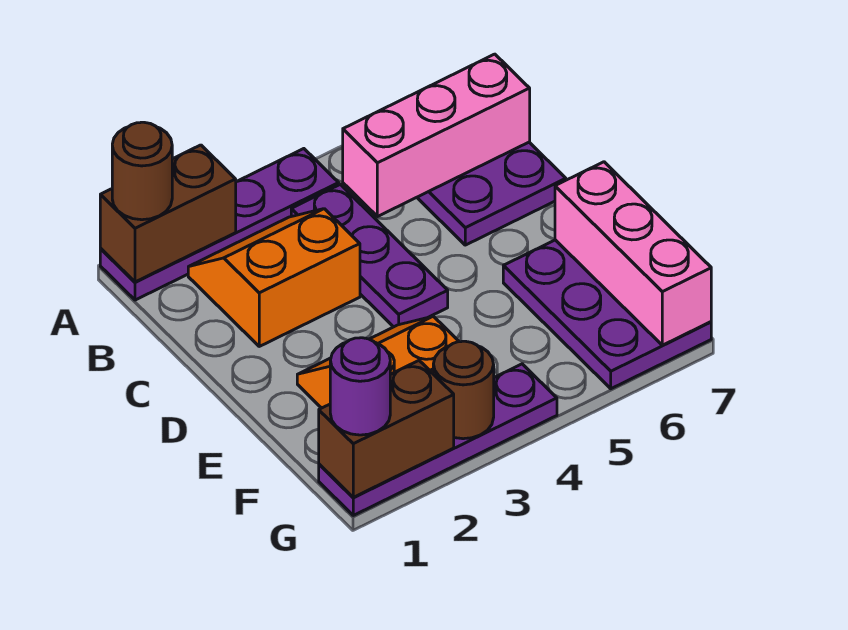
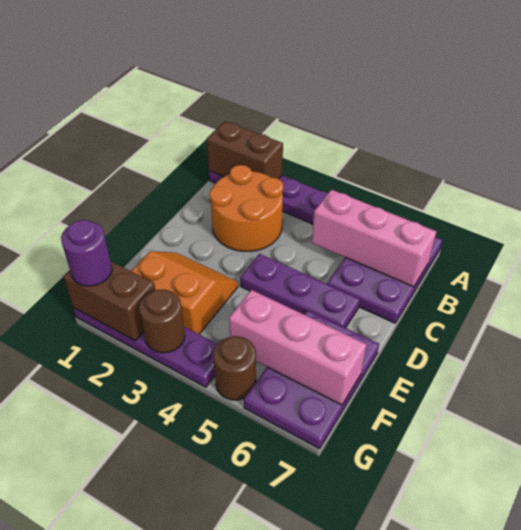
brown 1x1 round brick [112,122,172,220] -> brown 1x1 round brick moved to [213,336,256,400]
orange 2x2 slope [188,209,360,346] -> orange 2x2 round brick [209,165,283,251]
purple 1x3 plate [291,184,448,327] -> purple 1x3 plate turned to [240,254,360,328]
pink 1x3 brick [555,162,711,345] -> pink 1x3 brick turned to [229,290,367,405]

